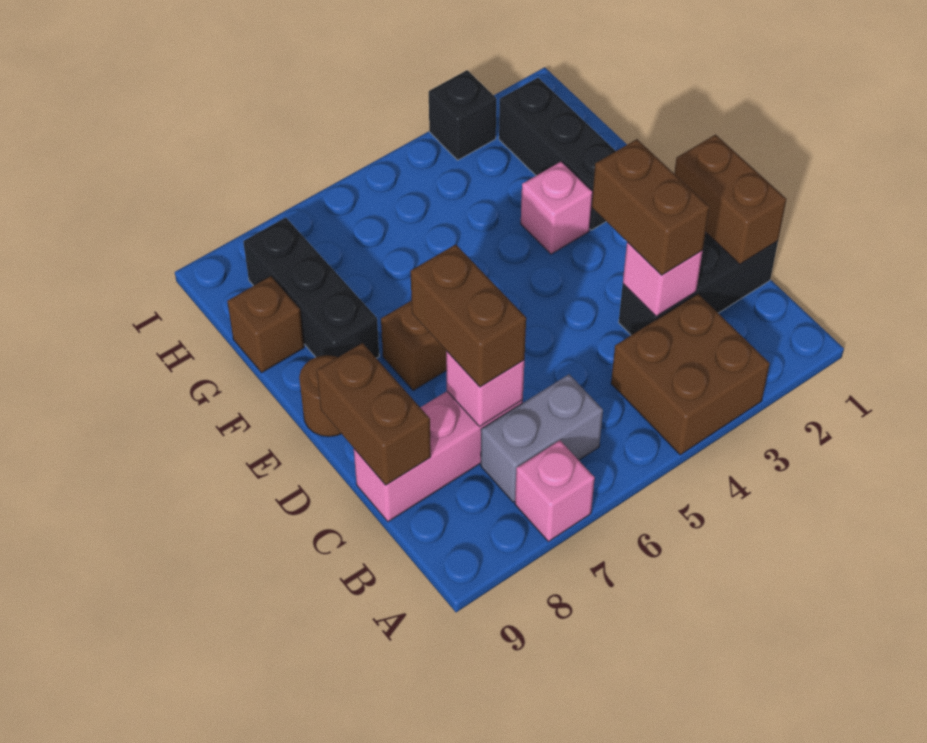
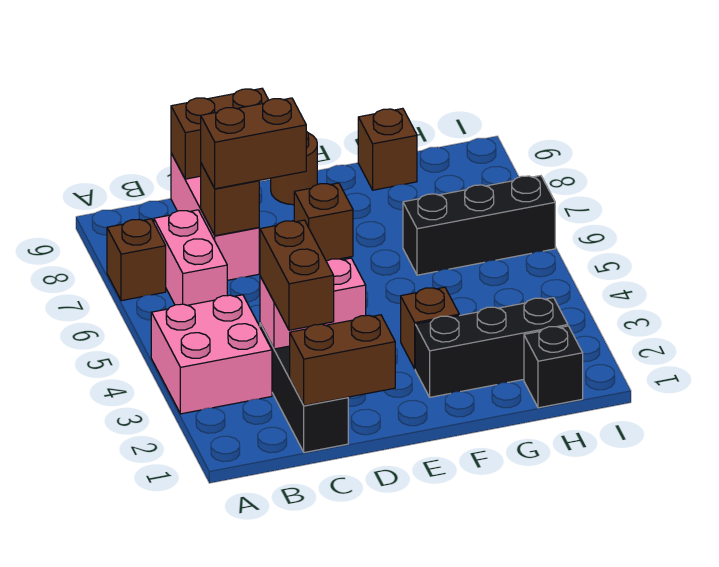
brown 2x2 brick [611,294,770,455] -> pink 2x2 brick [151,295,272,414]
pink 1x1 brick [515,440,595,542] -> brown 1x1 brick [107,219,166,301]
grey 1x2 brick [481,374,603,502] -> pink 1x2 brick [154,210,227,305]
pink 1x1 brick [623,242,703,316] -> pink 1x2 brick [260,258,366,349]
brown 1x2 brick [592,139,709,275] -> brown 1x2 brick turned to [260,220,334,330]
pink 1x1 brick [446,351,524,427] -> brown 1x1 brick [201,164,259,236]
pink 1x1 brick [521,161,593,254] -> brown 1x1 brick [401,287,459,369]
black 1x3 brick [243,217,379,358] -> black 1x3 brick moved to [403,176,555,275]
black 1x1 brick [429,70,496,160] -> black 1x1 brick moved to [524,326,583,408]

